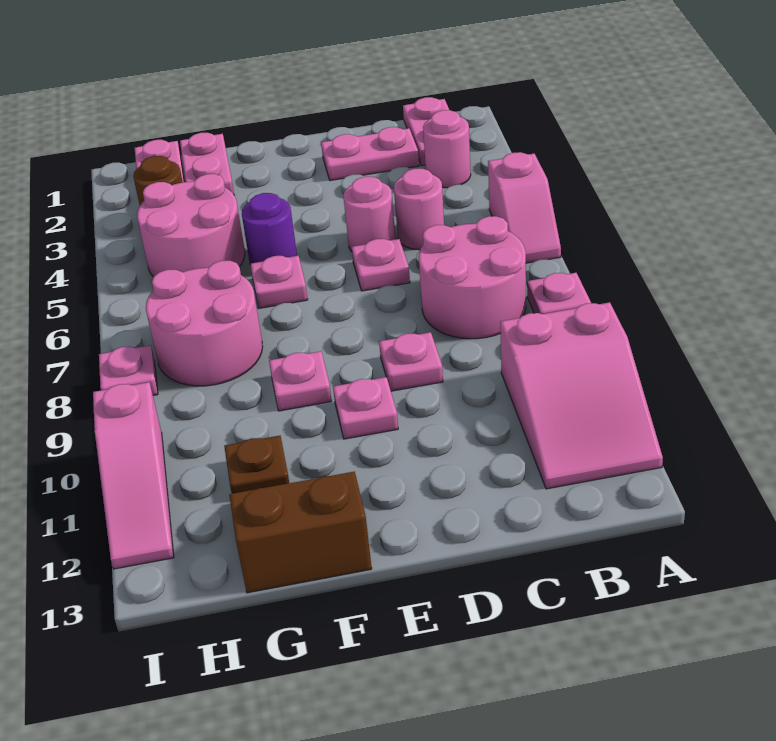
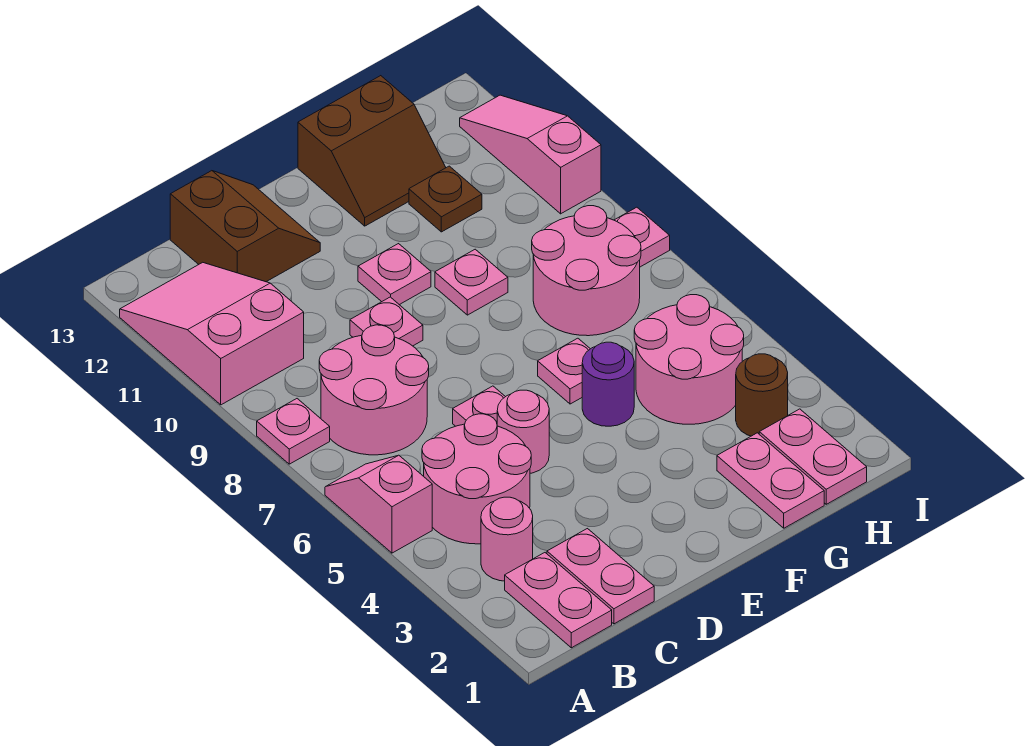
pink 1x2 plate [321,127,419,181] -> pink 1x2 plate turned to [547,529,654,624]
pink 1x1 round brick [394,169,444,250] -> pink 2x2 round brick [422,414,531,544]
none -> brown 2x2 slope [170,171,320,282]

